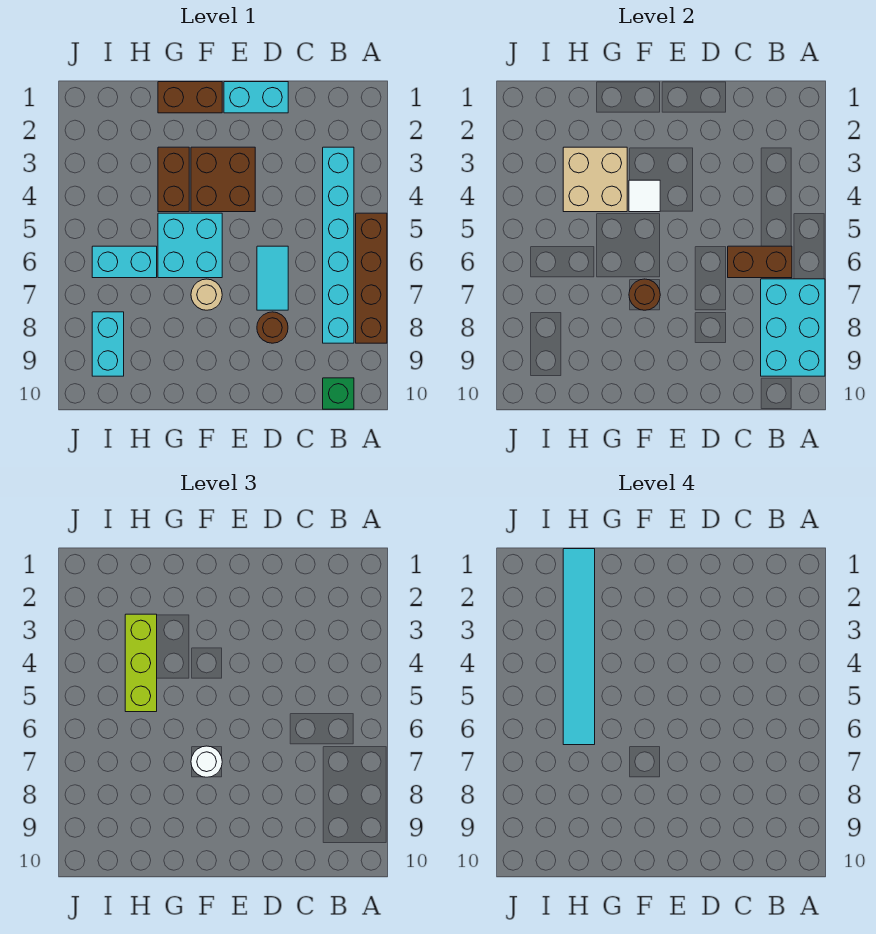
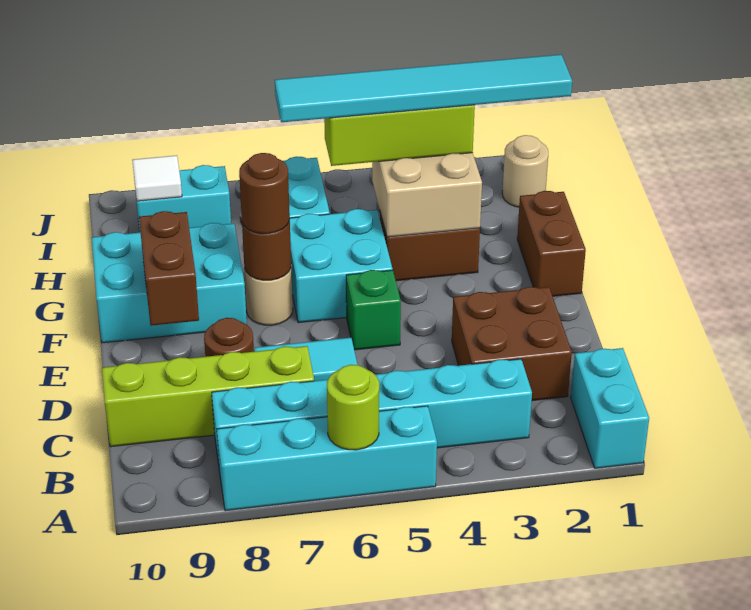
brown 1x4 brick [356,213,387,343] -> cyan 1x4 brick [217,406,437,511]
none -> lime 1x1 round brick [327,365,379,450]
cyan 2x3 brick [761,279,825,376] -> cyan 2x3 brick moved to [92,223,247,343]
brown 1x2 brick [728,246,792,278] -> brown 1x2 brick moved to [139,211,199,326]
green 1x1 brick [323,378,354,409] -> green 1x1 brick moved to [346,270,401,350]
none -> lime 1x4 brick [102,346,314,447]
cyan 1x2 brick [224,82,288,113] -> cyan 1x2 brick moved to [571,348,649,468]
brown 2x2 brick [191,147,255,212] -> brown 2x2 brick moved to [452,287,572,401]
white 1x1 tile [629,180,660,212] -> white 1x1 tile moved to [132,155,182,201]
white 1x1 round brick [191,746,222,777] -> brown 1x1 round brick [239,153,290,234]
none -> tan 1x1 round brick [502,135,548,207]

